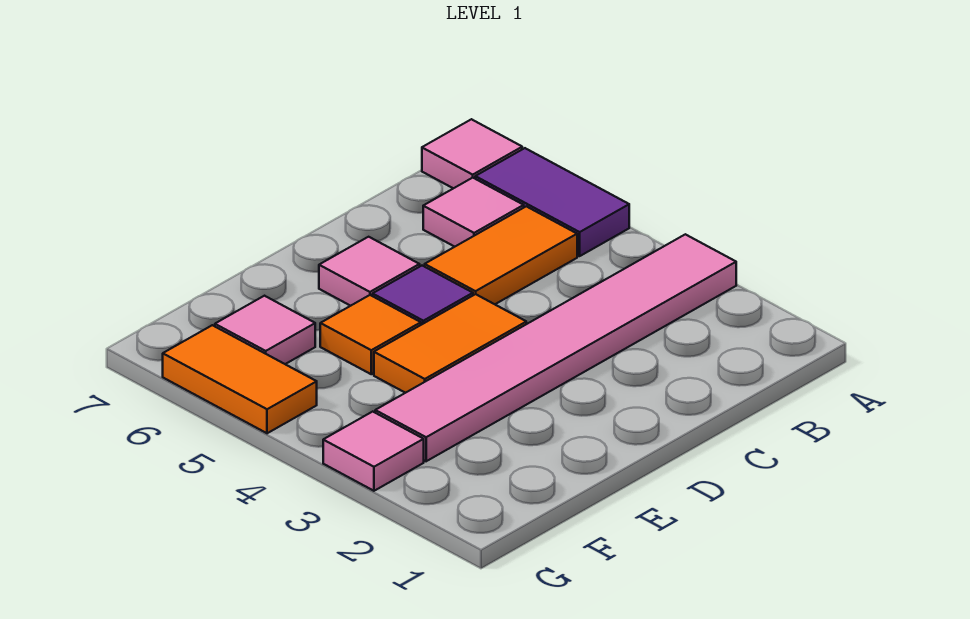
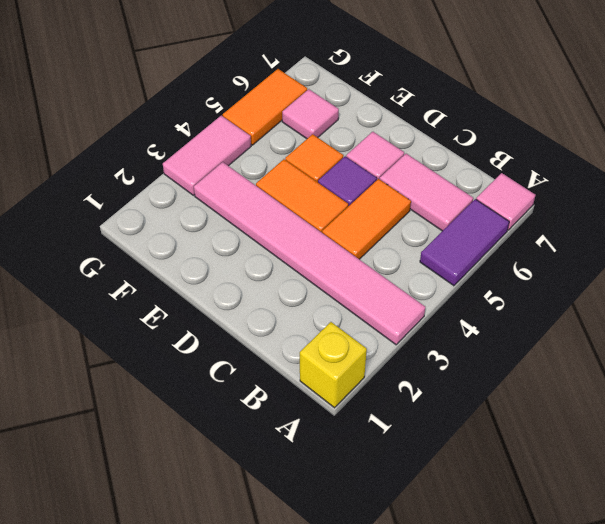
none -> yellow 1x1 brick [300,322,367,408]
orange 1x2 tile [425,206,577,304] -> orange 1x2 tile turned to [322,179,411,259]
pink 1x1 tile [423,178,524,247] -> pink 1x2 tile [380,154,473,231]
pink 1x1 tile [323,412,424,491] -> pink 1x2 tile [163,116,251,195]

